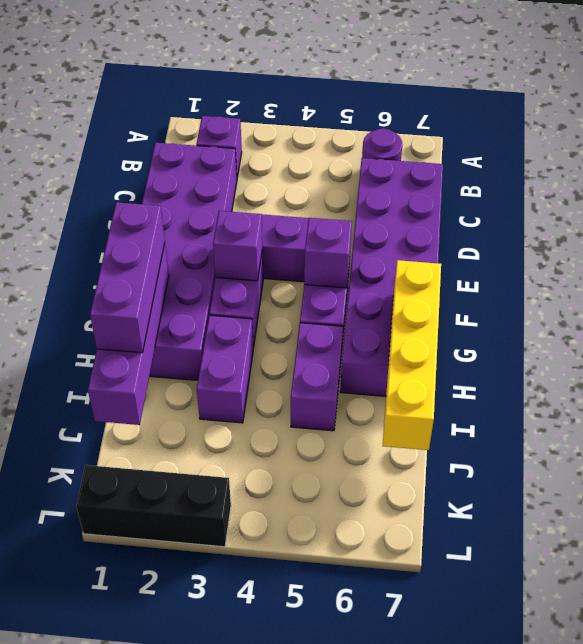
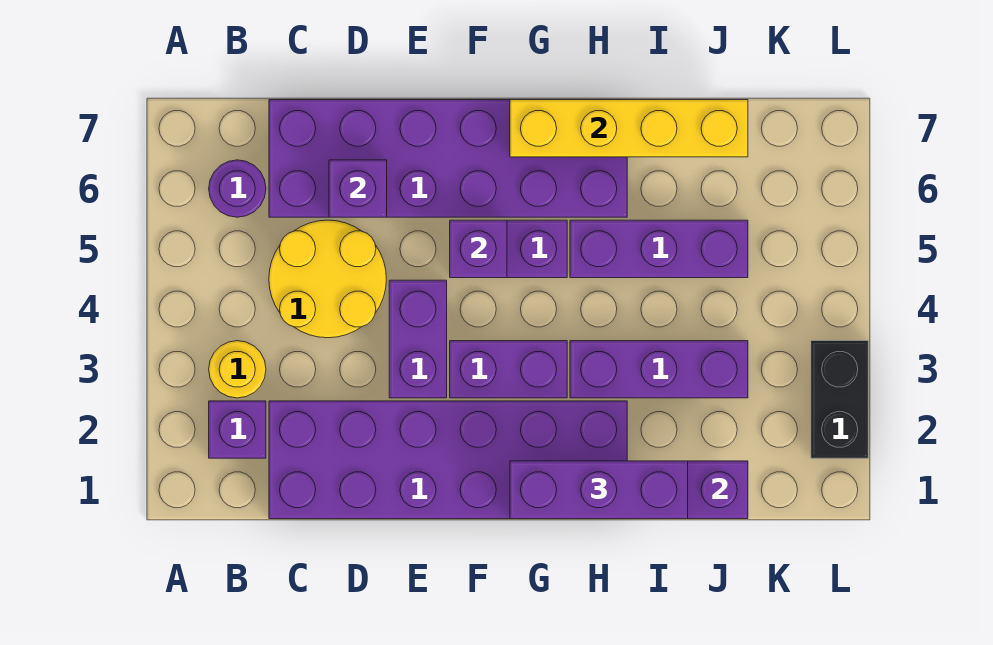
none -> yellow 1x1 round brick [209,341,266,398]
none -> yellow 2x2 round brick [269,220,386,338]
purple 1x1 brick [213,211,262,281] -> purple 1x1 brick moved to [329,160,387,217]
purple 1x2 brick [197,315,253,423] -> purple 1x3 brick [570,341,748,398]
purple 1x2 brick [291,323,343,431] -> purple 1x3 brick [570,220,748,278]
black 1x3 brick [76,465,231,547] -> black 1x2 brick [811,341,868,458]

